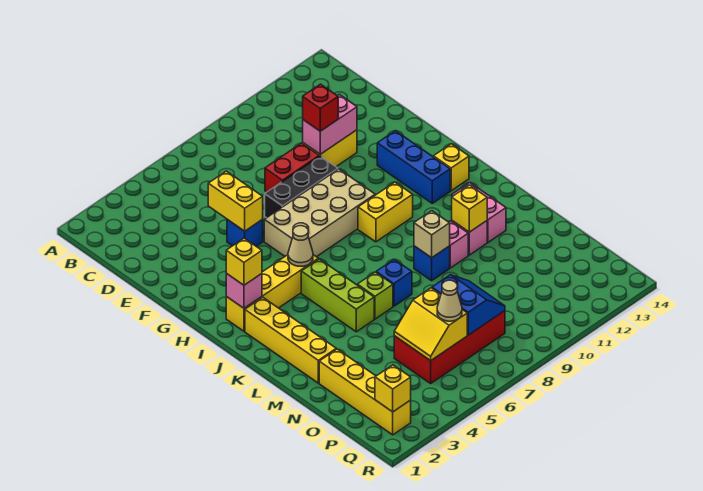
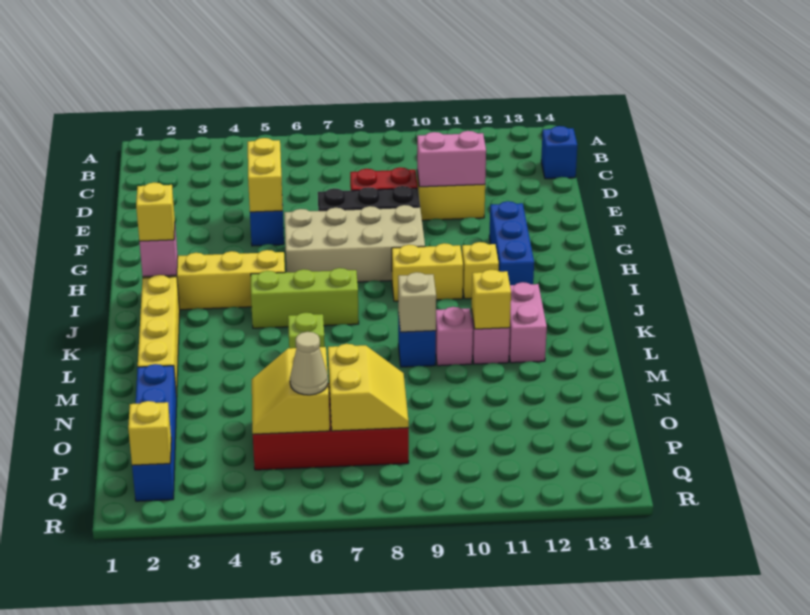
red 1x1 brick [303,84,338,131] -> none
tan 1x1 cone [288,226,313,266] -> none
yellow 1x1 brick [433,144,469,191] -> yellow 1x1 brick moved to [462,242,499,299]
lime 1x3 brick [301,259,374,332] -> lime 1x3 brick turned to [251,268,359,328]
blue 1x1 brick [376,259,412,306] -> blue 1x1 brick moved to [541,126,577,179]
yellow 1x4 brick [319,349,411,435] -> blue 1x4 brick [132,364,177,501]
blue 2x2 slope [432,275,505,335] -> yellow 2x2 slope [328,344,409,431]

